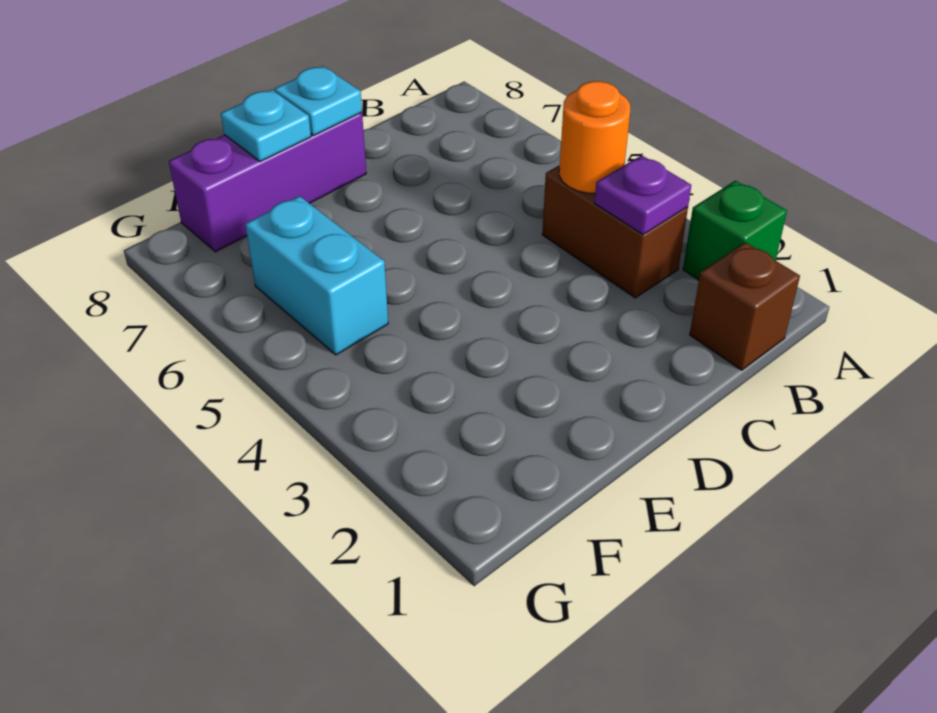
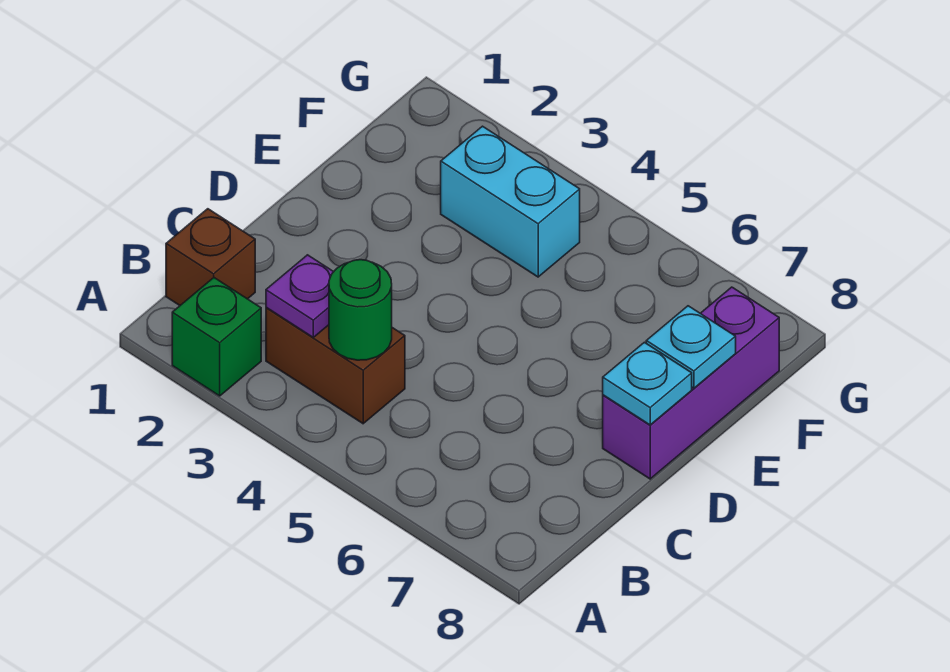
orange 1x1 round brick [559,81,630,193] -> green 1x1 round brick [329,260,392,360]
cyan 1x2 brick [245,196,388,355] -> cyan 1x2 brick moved to [441,126,580,277]

